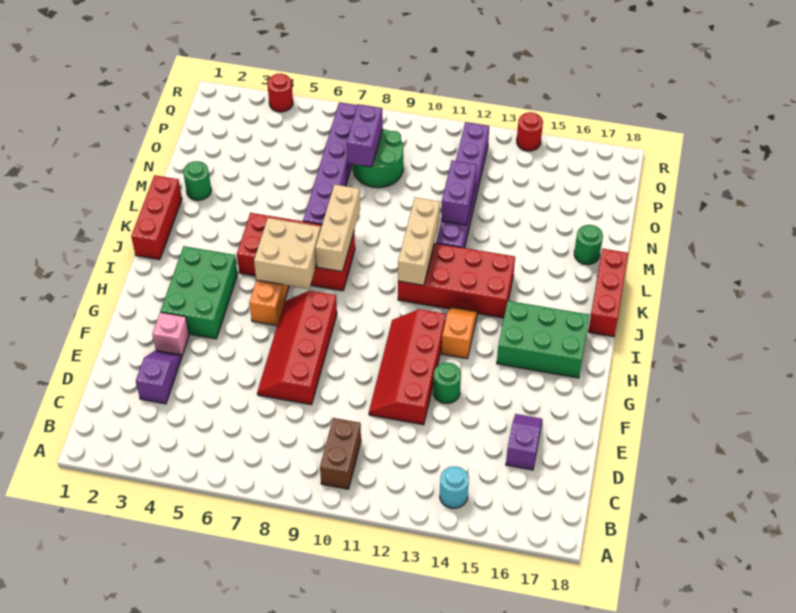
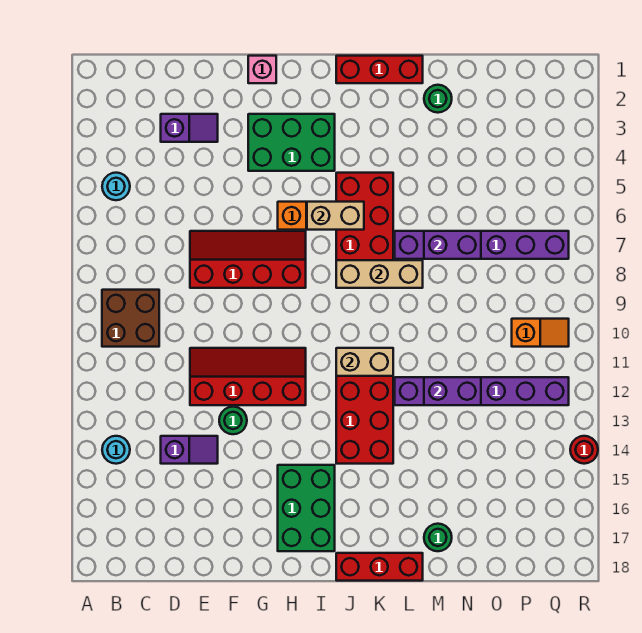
none -> cyan 1x1 round brick [102,173,130,200]
brown 1x2 brick [320,418,361,489] -> brown 2x2 brick [102,290,159,347]
purple 1x2 slope [506,414,542,470] -> purple 1x2 slope moved to [161,436,218,464]
pink 1x1 brick [152,312,189,357] -> pink 1x1 brick moved to [248,56,276,83]
orange 1x2 slope [441,307,477,359] -> orange 1x2 slope moved to [512,319,569,347]
tan 2x2 brick [254,218,321,289] -> tan 1x2 brick [307,202,364,230]
tan 1x3 brick [398,198,440,285] -> tan 1x2 brick [336,348,393,376]
green 2x2 round brick [353,129,403,188] -> none
purple 1x2 brick [347,104,383,167] -> purple 1x2 brick moved to [424,231,481,259]
red 1x1 round brick [267,74,293,112] -> none

